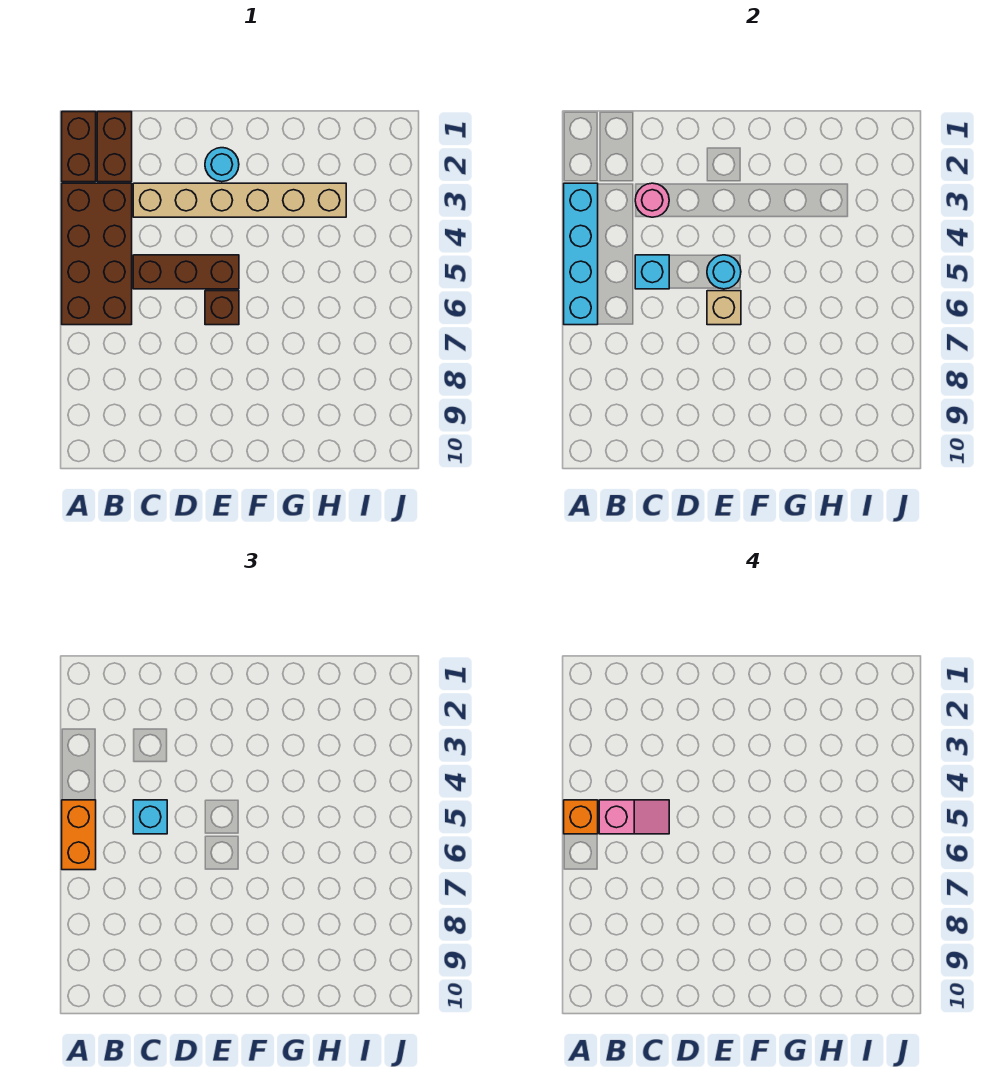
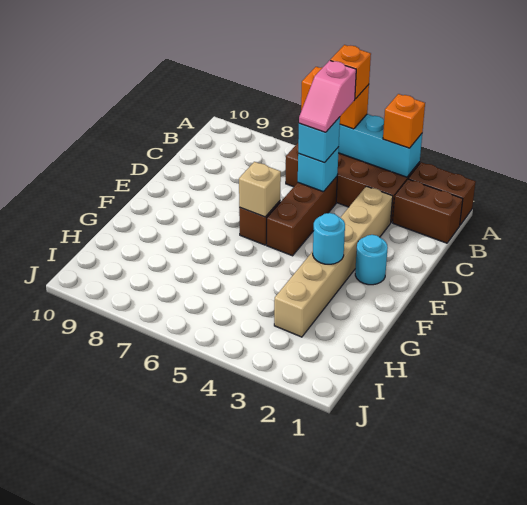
none -> orange 1x1 brick [383,94,425,148]
pink 1x1 round brick [635,183,669,217] -> none
cyan 1x1 round brick [707,255,741,289] -> cyan 1x1 round brick moved to [313,213,345,264]

